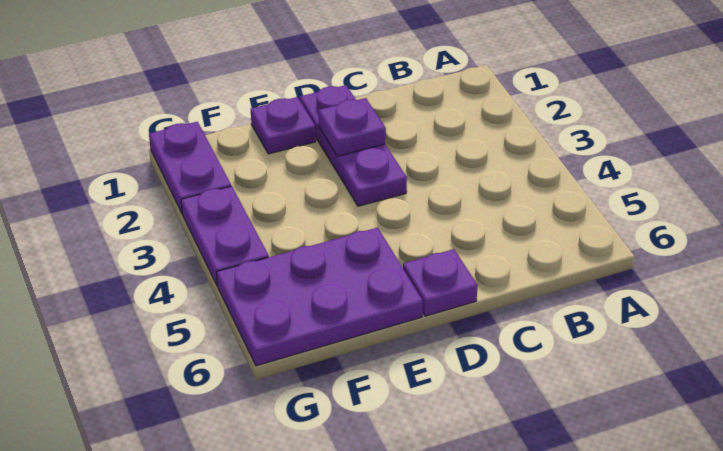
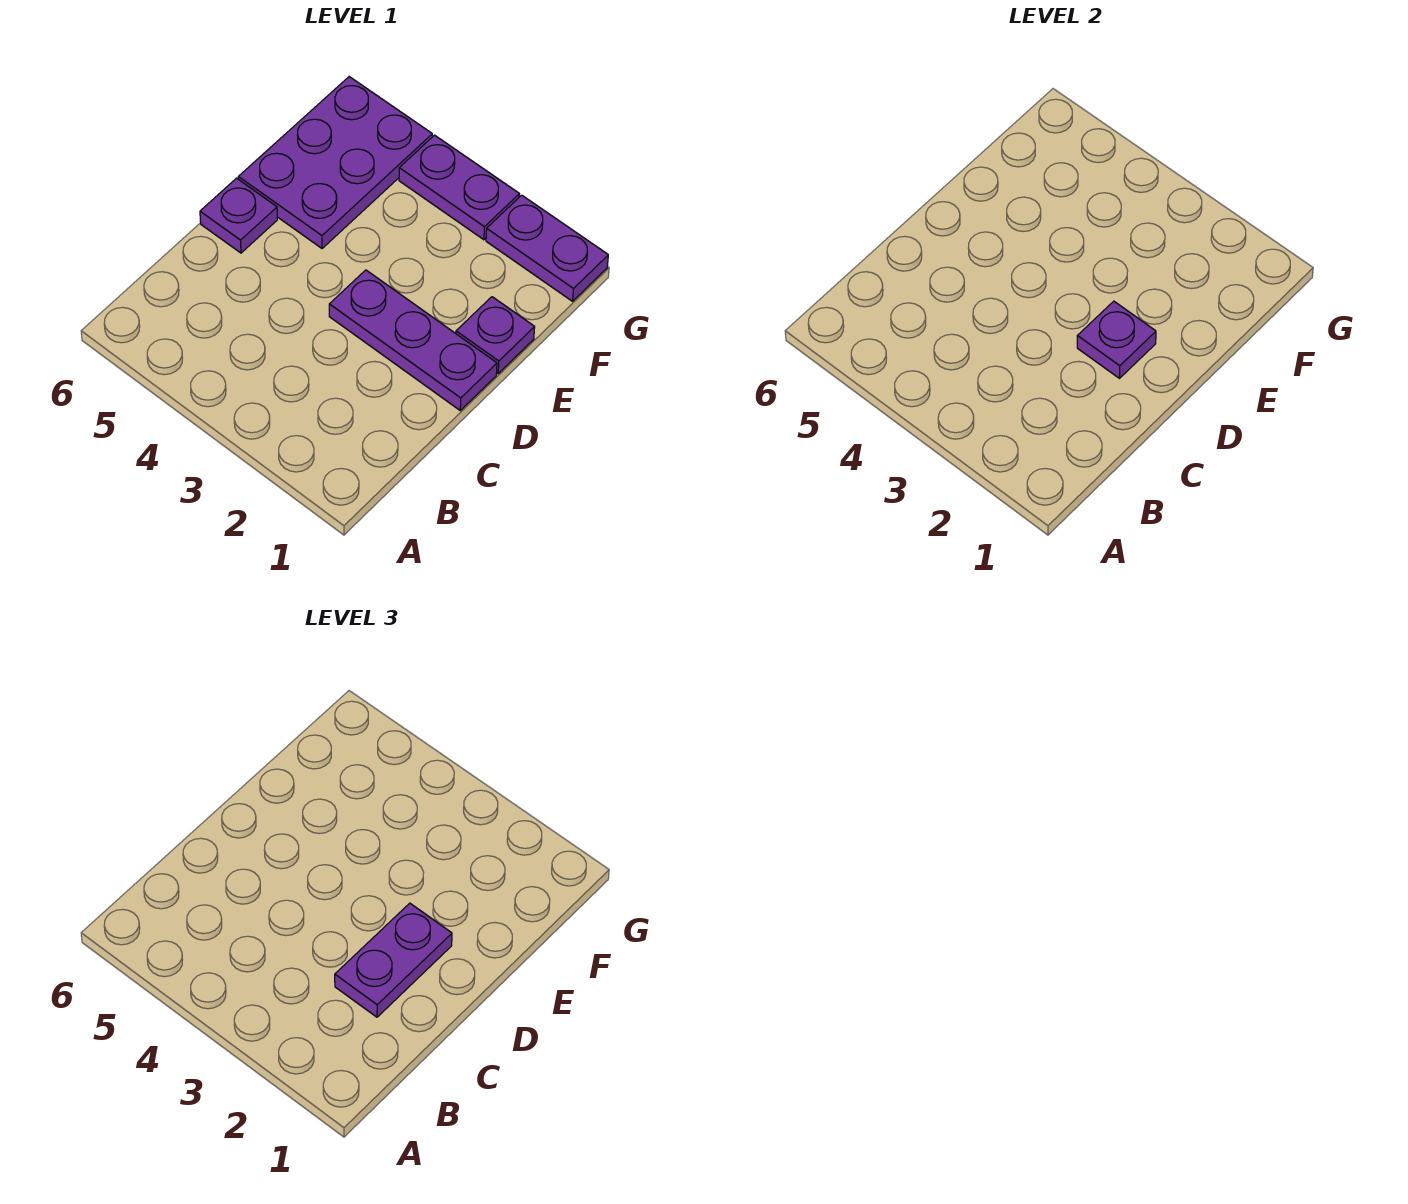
none -> purple 1x2 plate [335,903,452,1017]

